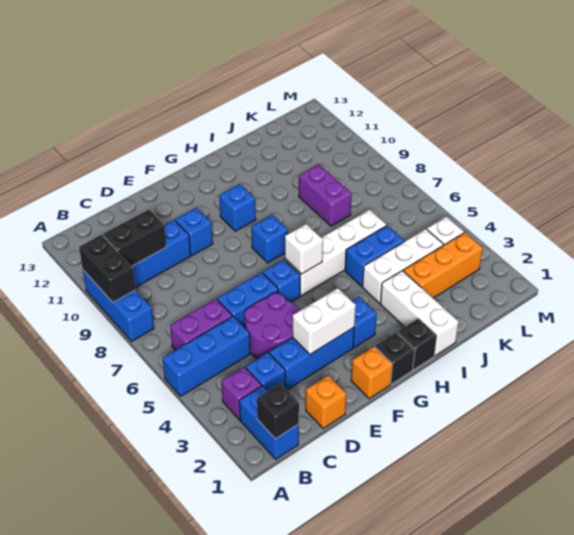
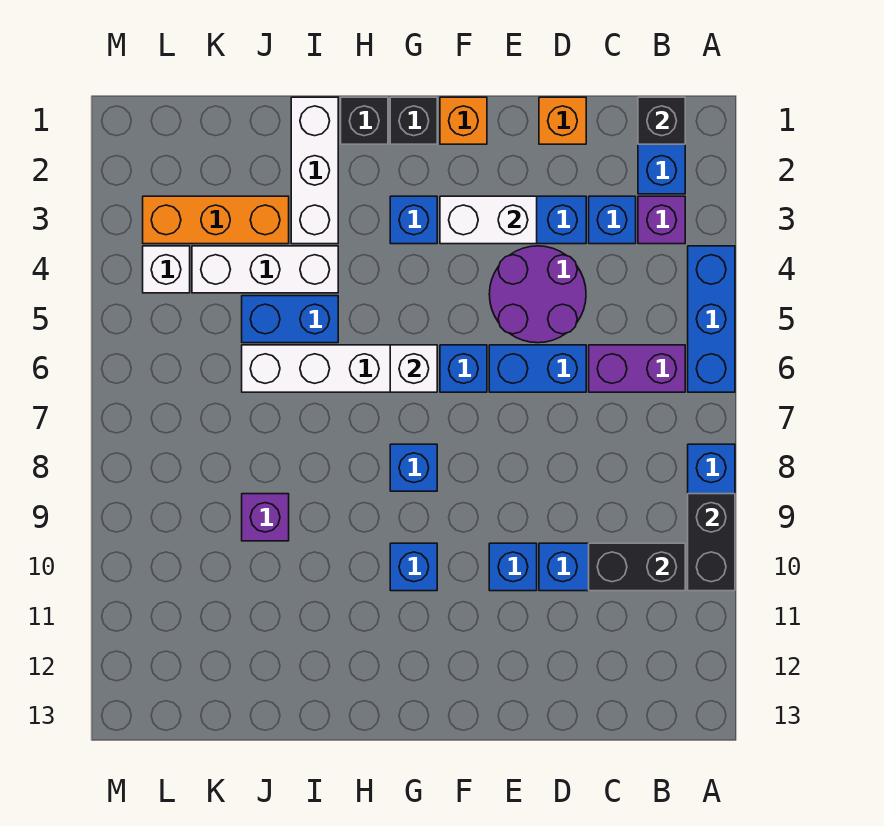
blue 1x3 brick [163,316,250,396] -> blue 1x3 brick turned to [688,246,735,392]
purple 1x2 brick [299,164,352,226] -> purple 1x1 brick [242,494,289,541]

